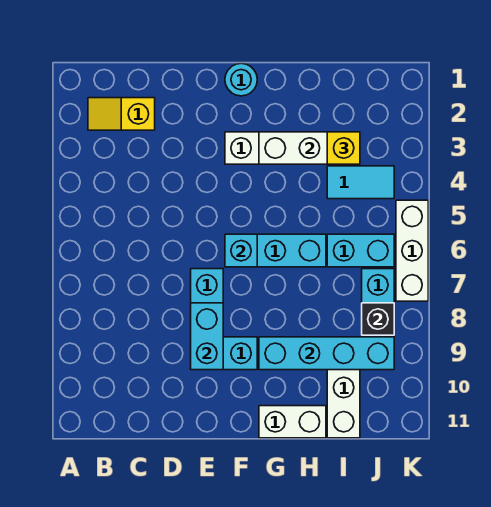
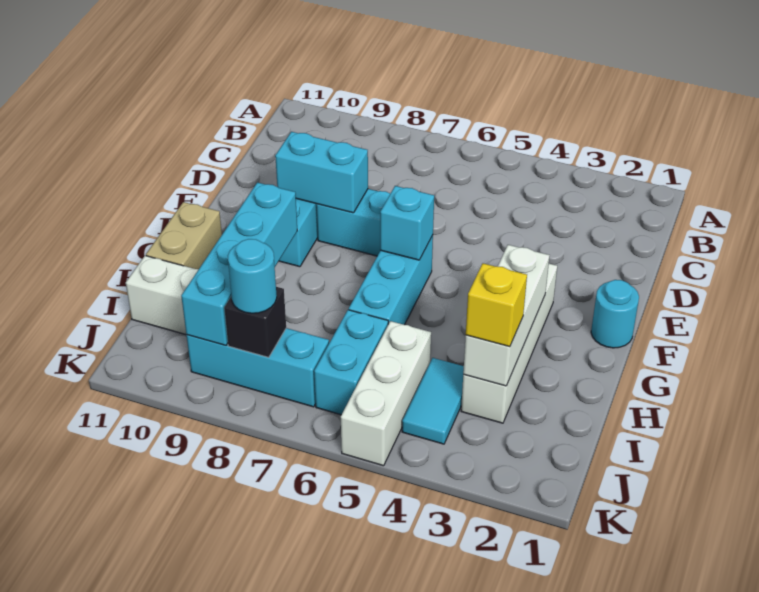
yellow 1x2 slope [88,98,155,130] -> none
white 1x2 brick [259,406,326,438] -> tan 1x2 brick [146,202,222,269]
none -> cyan 1x1 round brick [228,239,277,313]
white 1x3 brick [396,200,428,301] -> white 1x3 brick turned to [341,321,431,466]

